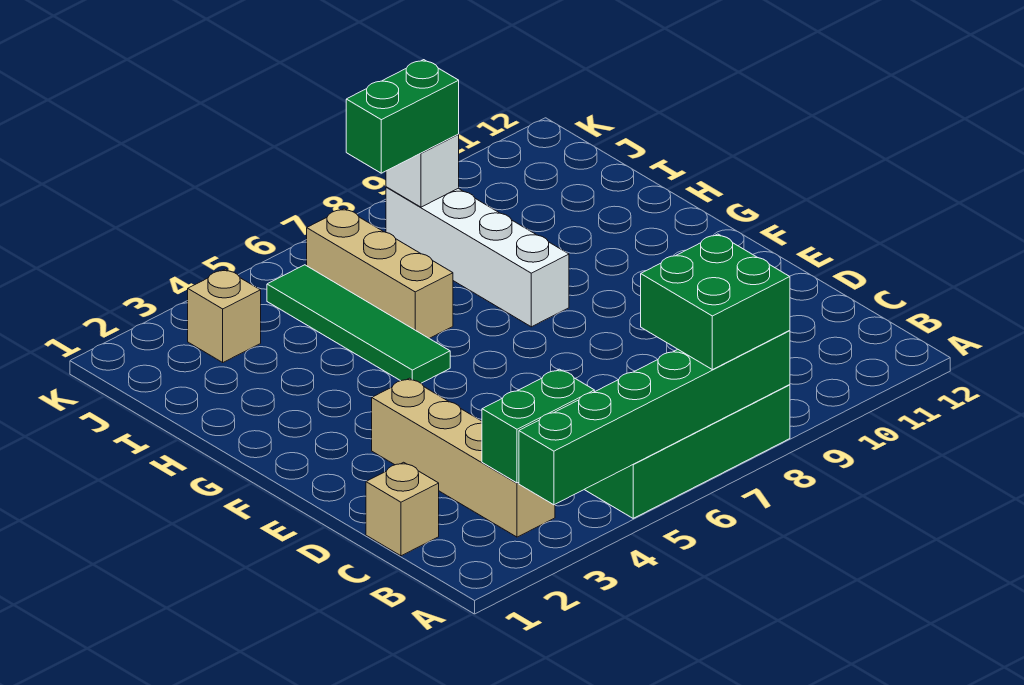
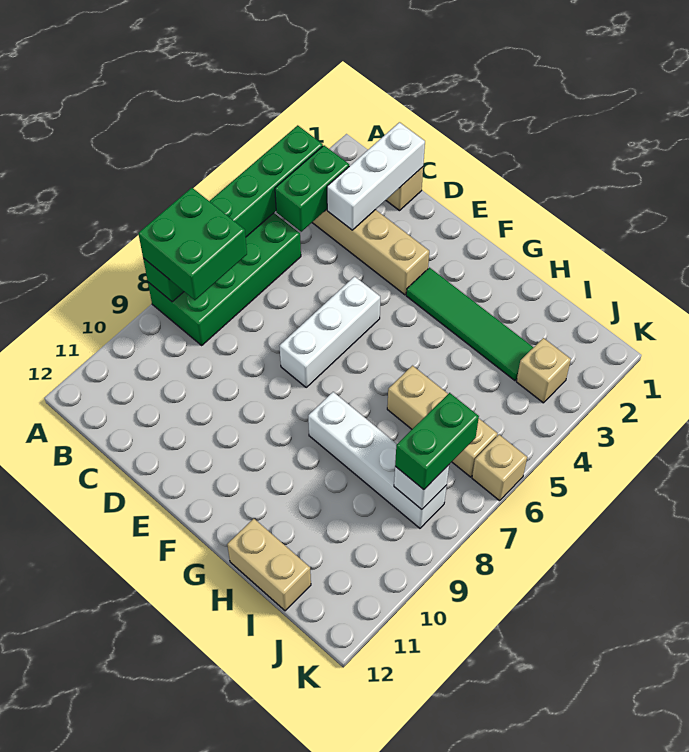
none -> white 1x3 brick [327,122,425,230]
none -> white 1x3 brick [280,276,380,387]
green 1x4 tile [267,265,450,383] -> green 1x4 tile moved to [406,268,534,381]
none -> tan 1x2 brick [227,519,311,611]
none -> tan 1x1 brick [472,435,527,501]

